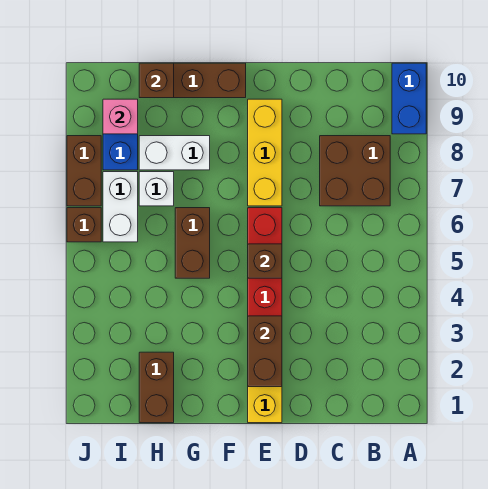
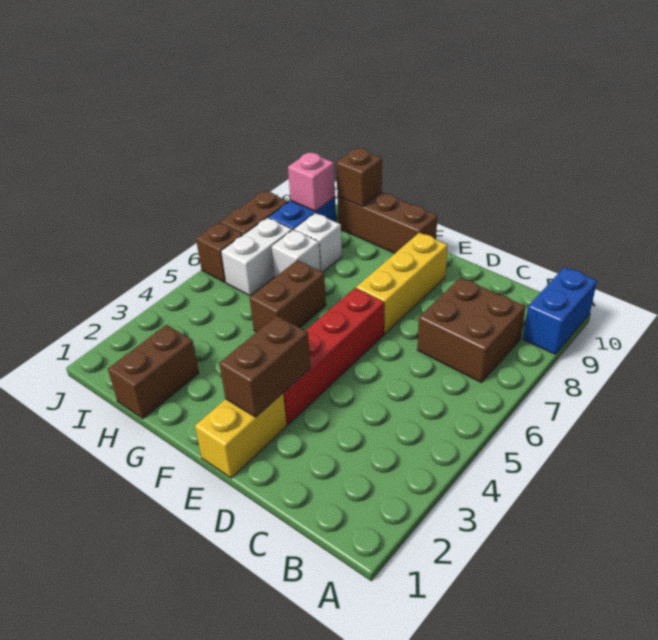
brown 1x1 brick [248,244,282,278] -> none
white 1x2 brick [139,136,210,170] -> white 1x1 brick [294,213,342,272]

